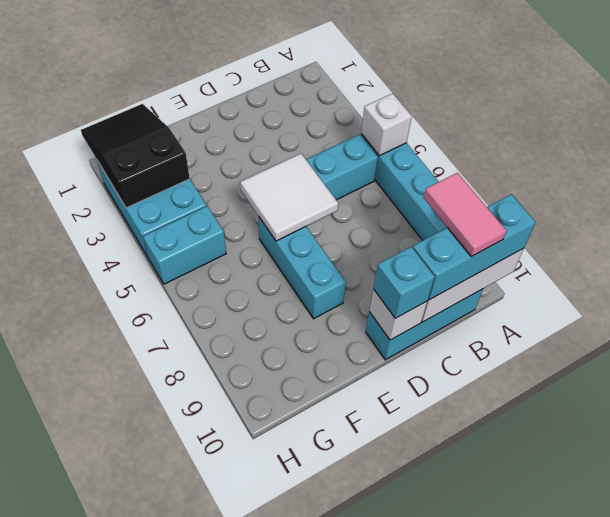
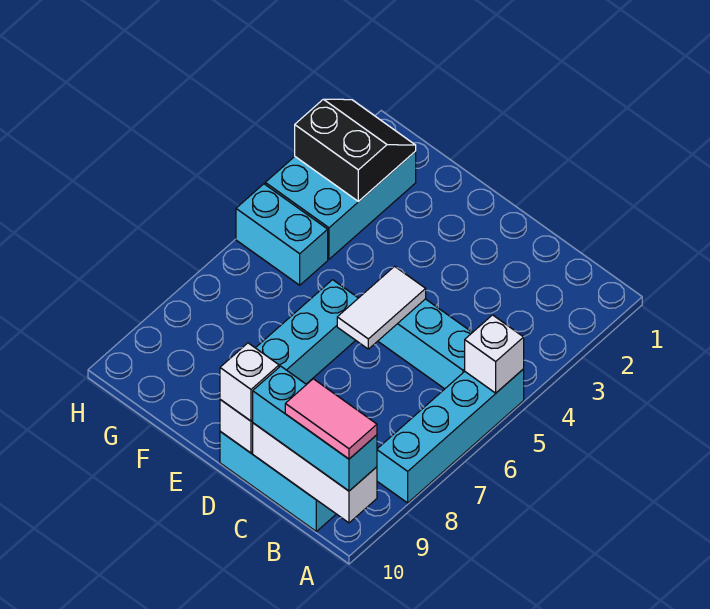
pink 1x2 tile [423,173,507,257] -> pink 1x2 tile turned to [285,379,377,459]
white 2x2 tile [240,154,338,241] -> white 1x2 tile [337,266,426,349]
cyan 1x1 brick [374,247,435,318] -> white 1x1 brick [220,343,279,421]
black 2x3 slope [81,104,190,208] -> black 2x2 slope [295,99,416,201]

